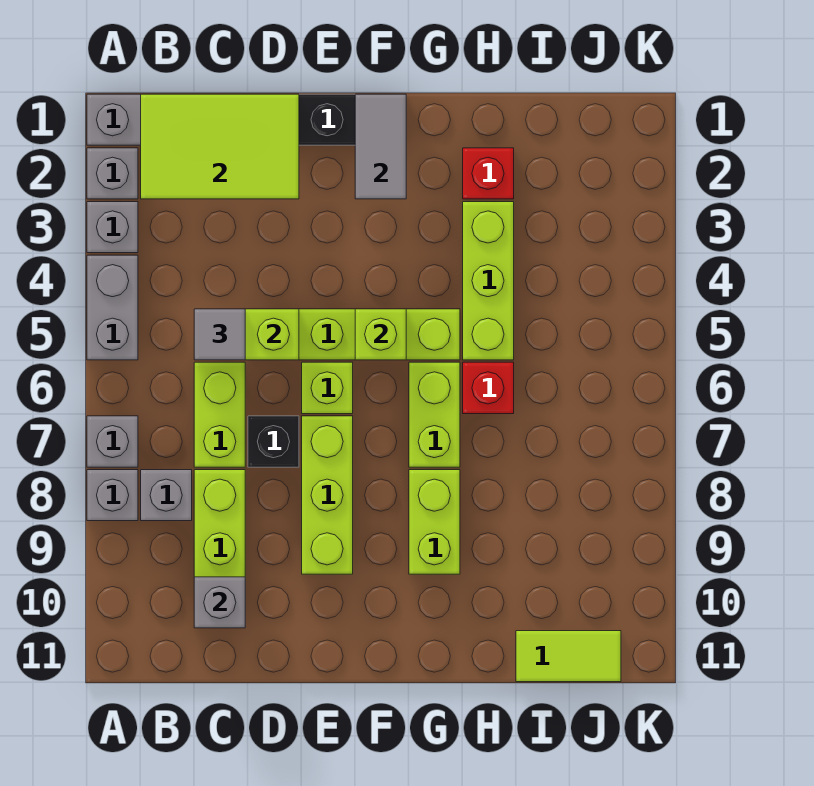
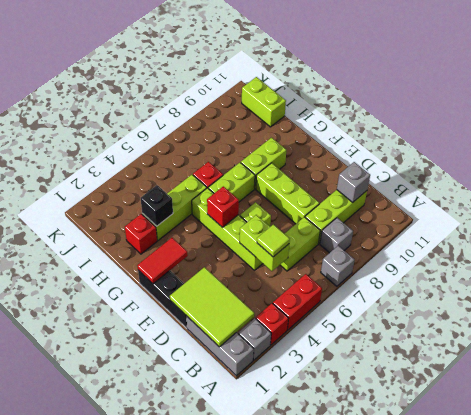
grey 1x1 brick [87,202,138,253] -> red 1x1 brick [256,303,289,345]
grey 1x2 brick [87,255,138,360] -> red 1x2 brick [273,274,322,330]
grey 1x1 brick [87,470,138,521] -> none
grey 1x1 tile [194,309,245,360] -> lime 1x1 tile [257,225,290,257]
black 1x1 brick [248,416,299,467] -> black 1x1 brick moved to [141,185,173,226]
lime 1x3 brick [302,416,353,574] -> lime 1x3 brick turned to [256,163,319,224]
grey 1x2 tile [355,94,406,199] -> red 1x2 tile [137,238,188,284]
lime 1x1 brick [355,309,406,360] -> red 1x1 brick [207,186,239,228]
lime 1x2 tile [516,631,621,682] -> lime 1x2 brick [242,77,286,127]

